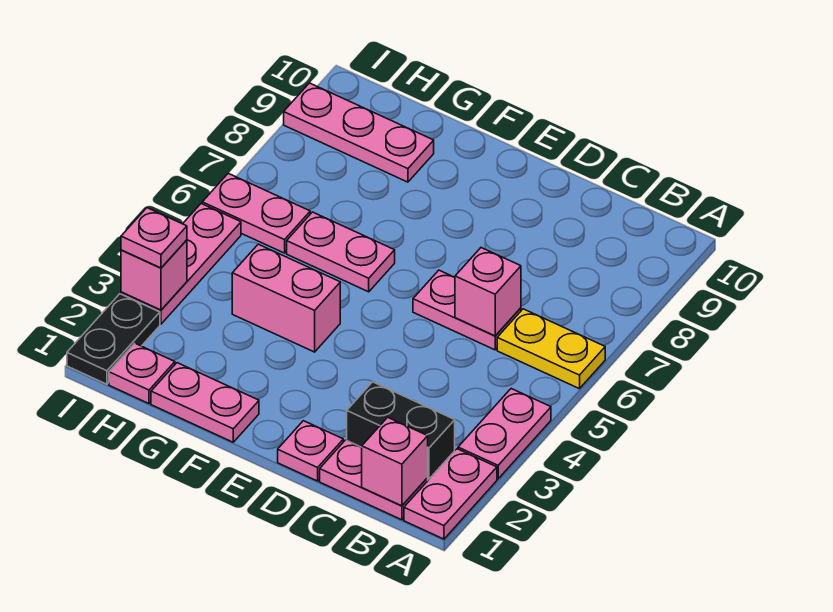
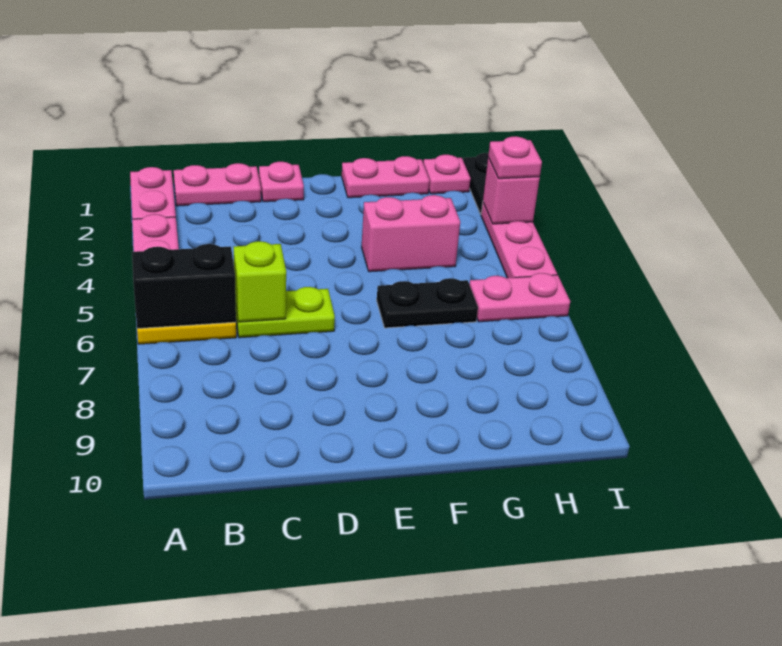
pink 1x1 brick [361,417,428,506] -> none
black 1x2 brick [347,382,455,480] -> black 1x2 brick moved to [132,244,236,329]
pink 1x2 plate [413,270,521,350] -> lime 1x2 plate [236,287,335,338]
pink 1x1 brick [455,248,521,336] -> lime 1x1 brick [234,241,286,322]
pink 1x2 plate [287,212,395,292] -> black 1x2 plate [377,278,478,328]
pink 1x3 plate [284,83,434,182] -> none

